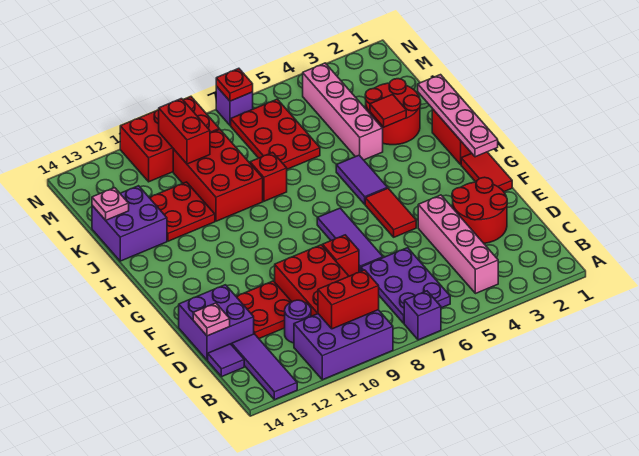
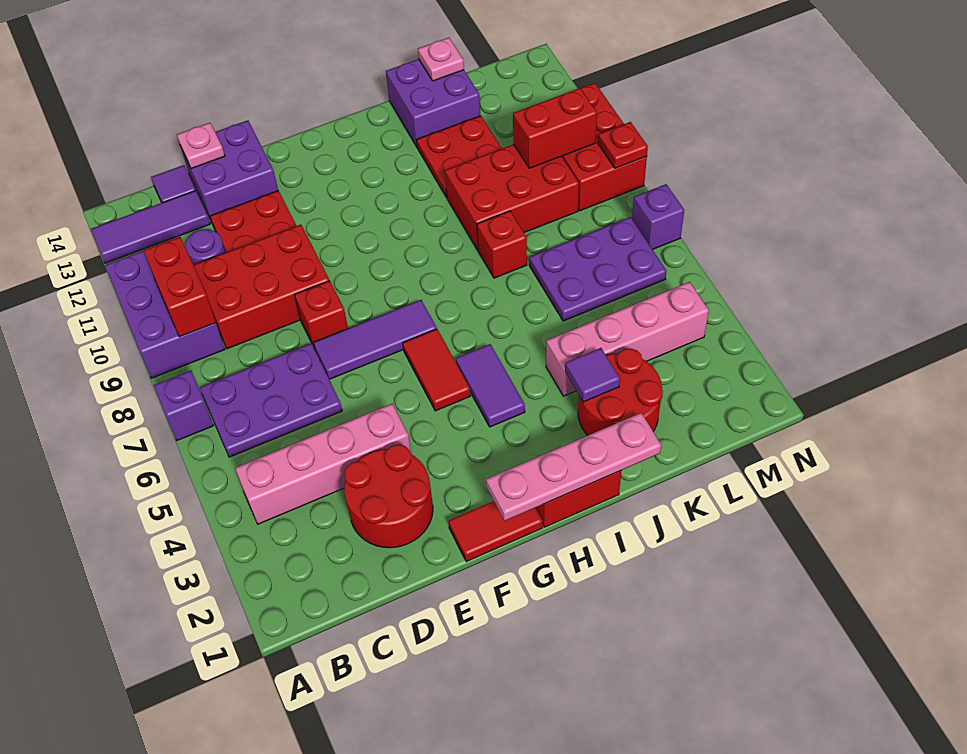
red 1x2 tile [365,188,416,237] -> red 1x2 tile turned to [403,329,470,411]
purple 1x2 tile [336,155,388,204] -> purple 1x2 tile turned to [456,344,525,427]
red 1x1 tile [370,94,406,127] -> purple 1x1 tile [565,348,620,402]
red 2x3 plate [231,99,320,169] -> purple 2x3 plate [529,217,667,321]
red 1x1 plate [216,68,253,101] -> red 1x1 plate moved to [598,122,648,168]

